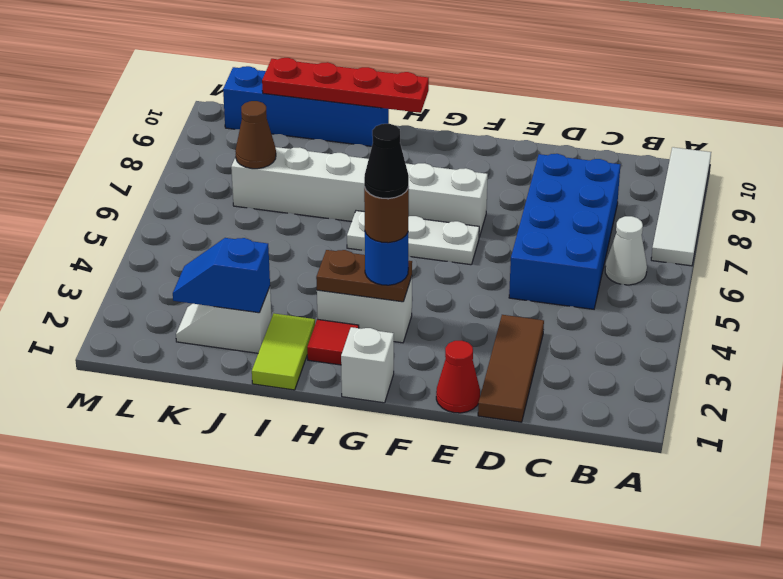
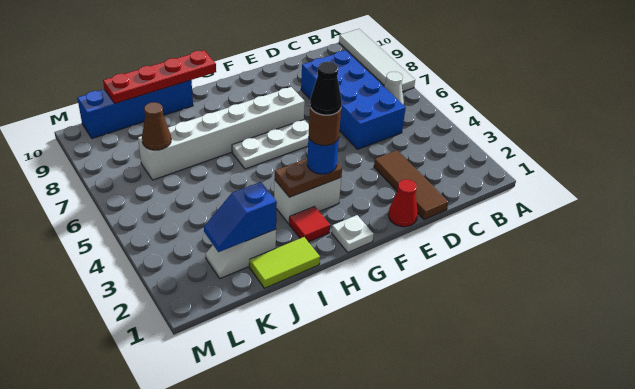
white 1x1 brick [341,327,394,403] -> white 1x1 plate [332,215,374,252]
lime 1x2 tile [252,314,315,390] -> lime 1x2 tile turned to [249,237,320,288]

